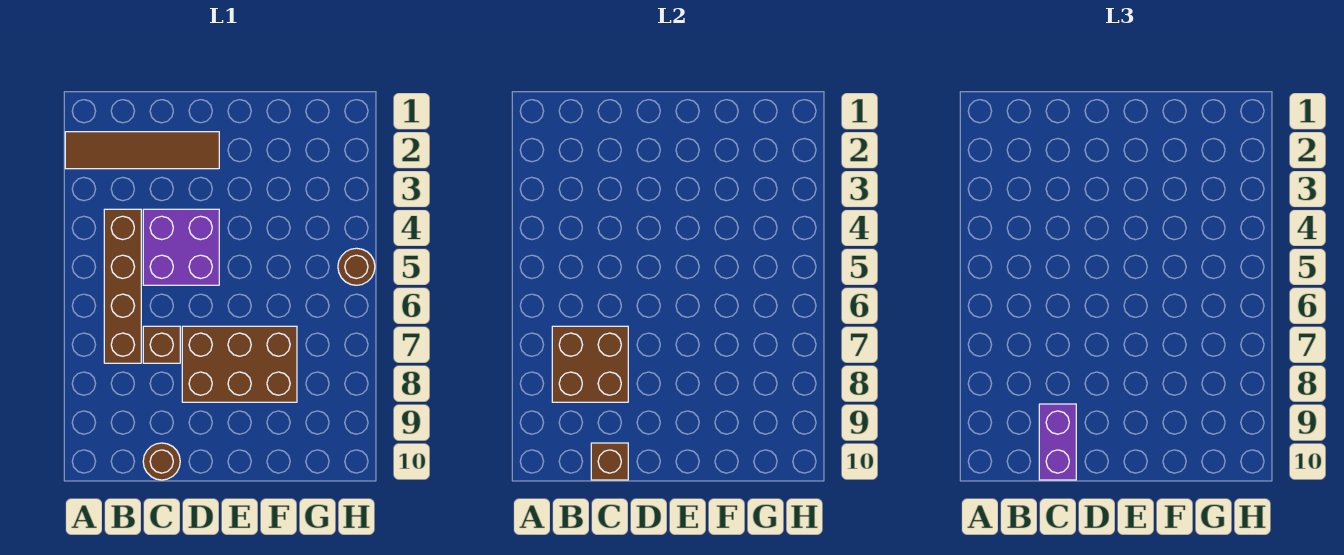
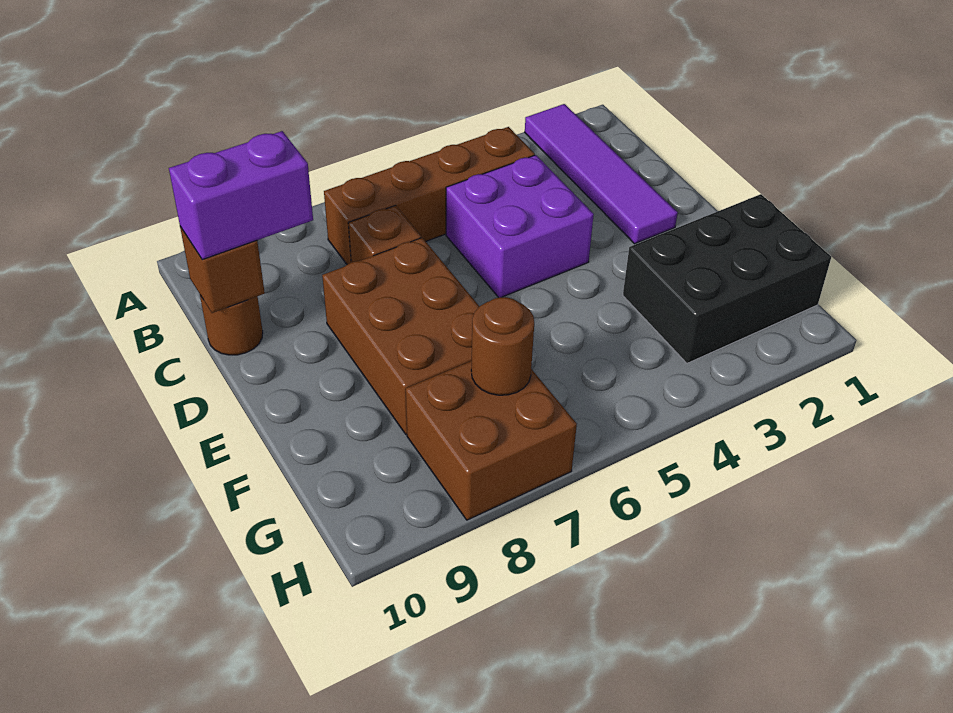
brown 1x4 tile [65,132,219,169] -> purple 1x4 tile [525,104,678,244]
brown 2x2 brick [552,326,628,402] -> brown 2x2 brick moved to [406,361,577,520]
none -> black 2x3 brick [623,194,831,363]
brown 1x1 round brick [338,248,375,285] -> brown 1x1 round brick moved to [471,297,534,395]

